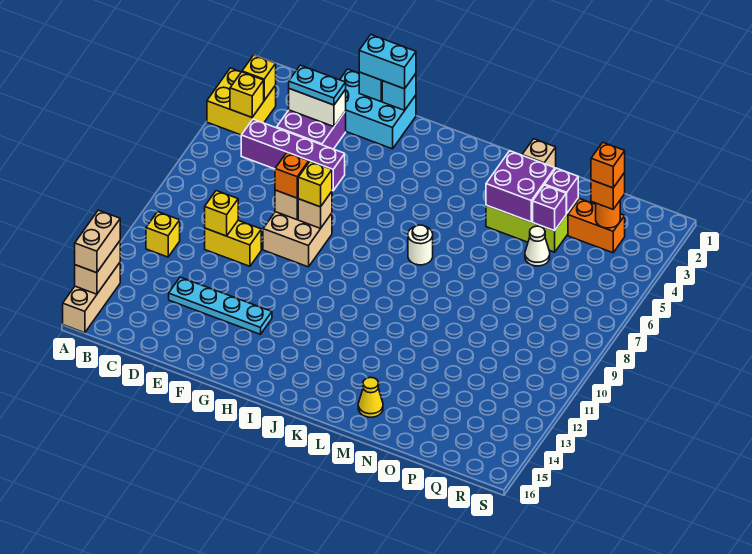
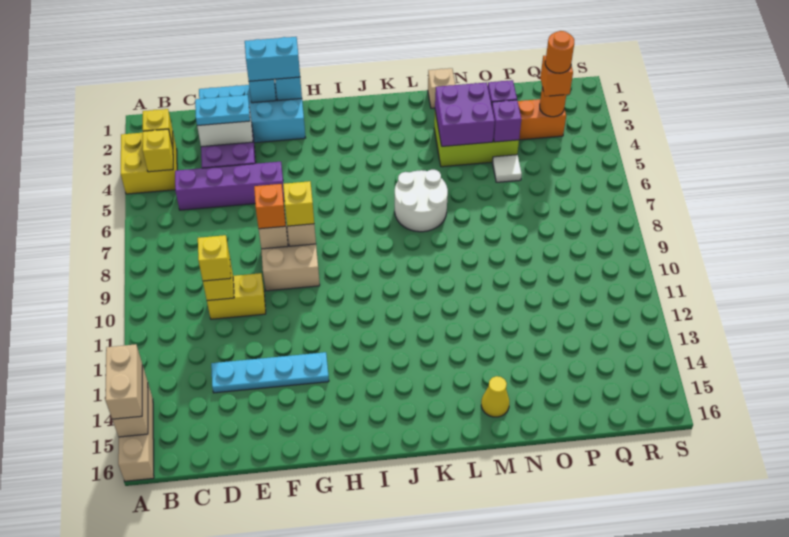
yellow 1x1 brick [146,212,180,257] -> yellow 1x1 brick moved to [198,235,231,281]
cyan 2x3 brick [340,69,416,149] -> cyan 2x4 brick [199,83,306,143]
white 1x1 round brick [408,225,433,265] -> white 2x2 round brick [395,170,448,232]
white 1x1 cone [525,226,550,266] -> white 1x1 tile [492,155,522,182]
orange 1x1 brick [591,142,625,188] -> orange 1x1 round brick [545,31,574,73]

